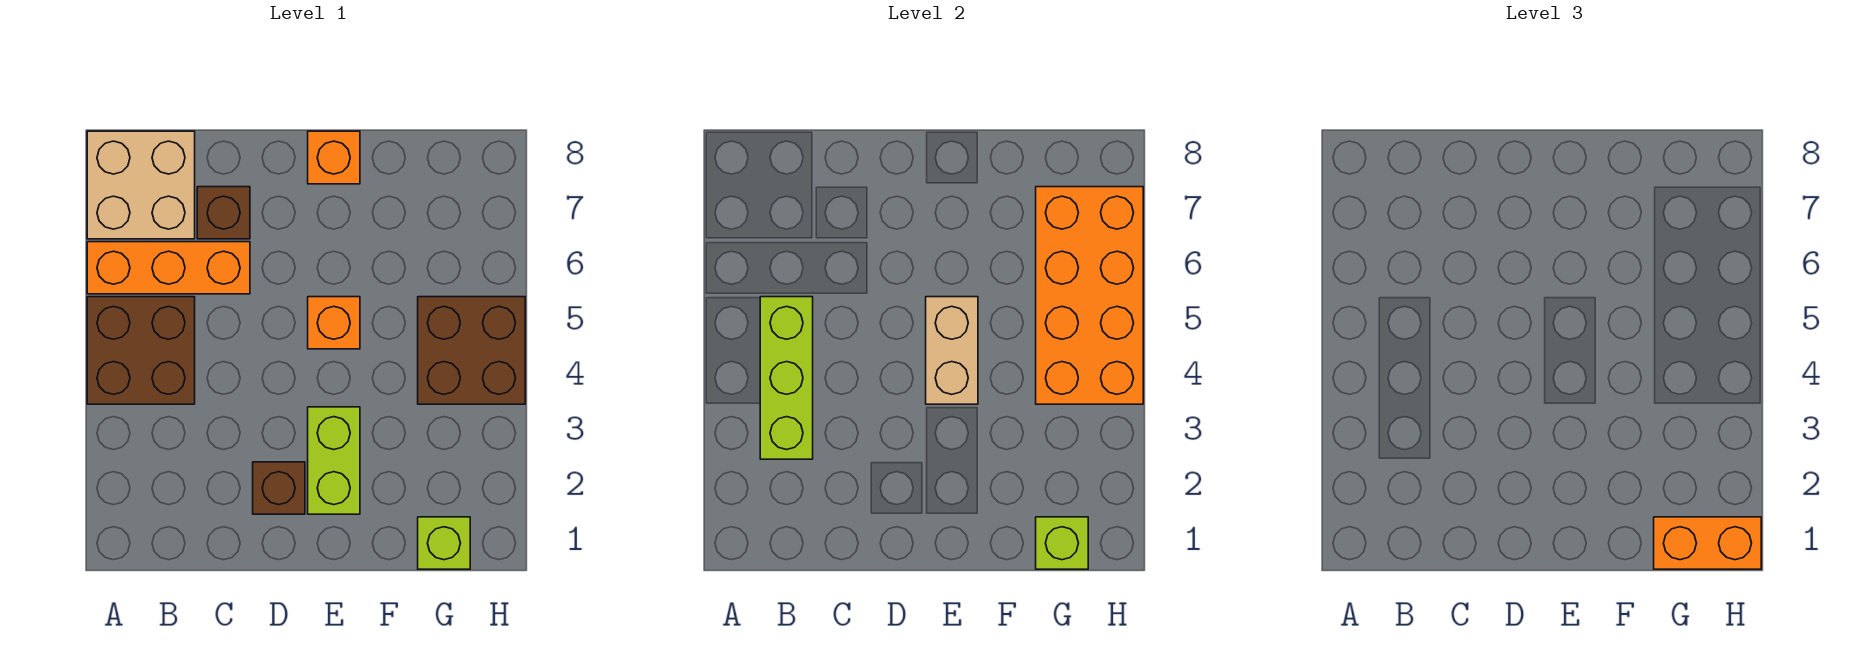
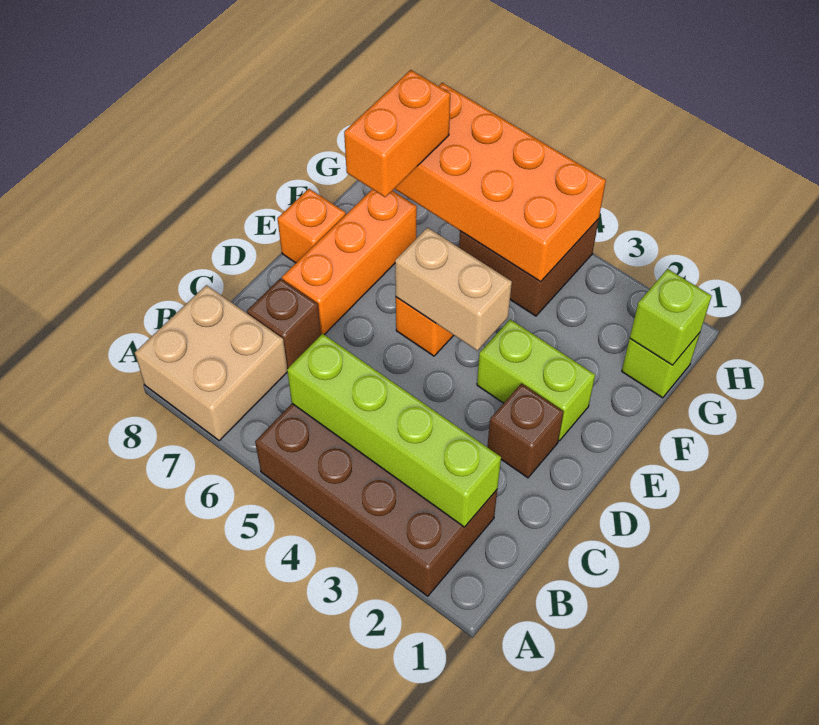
brown 2x2 brick [87,297,195,404] -> brown 2x4 brick [255,404,497,596]
orange 1x3 brick [87,242,250,294] -> orange 1x3 brick moved to [282,189,417,335]
lime 1x3 brick [760,297,813,459] -> lime 1x4 brick [287,333,501,527]
orange 1x2 brick [1654,517,1761,569] -> orange 1x2 brick moved to [344,70,450,197]

